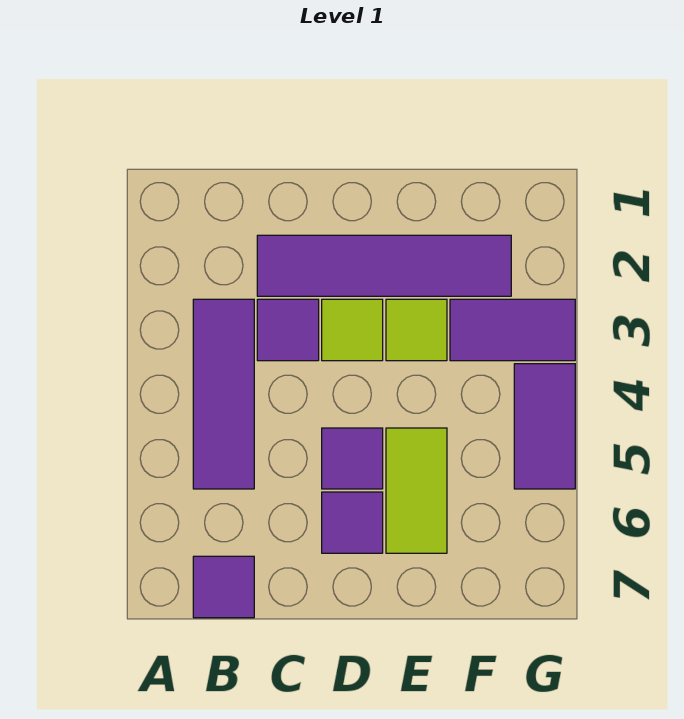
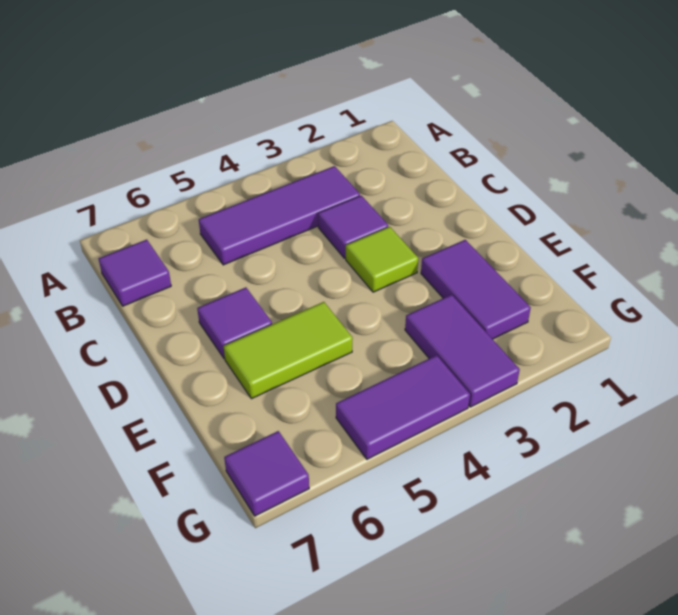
purple 1x4 tile [257,235,511,296] -> purple 1x2 tile [421,240,531,339]
purple 1x1 tile [322,428,383,489] -> purple 1x1 tile moved to [224,431,309,516]
lime 1x1 tile [386,299,447,361] -> none

